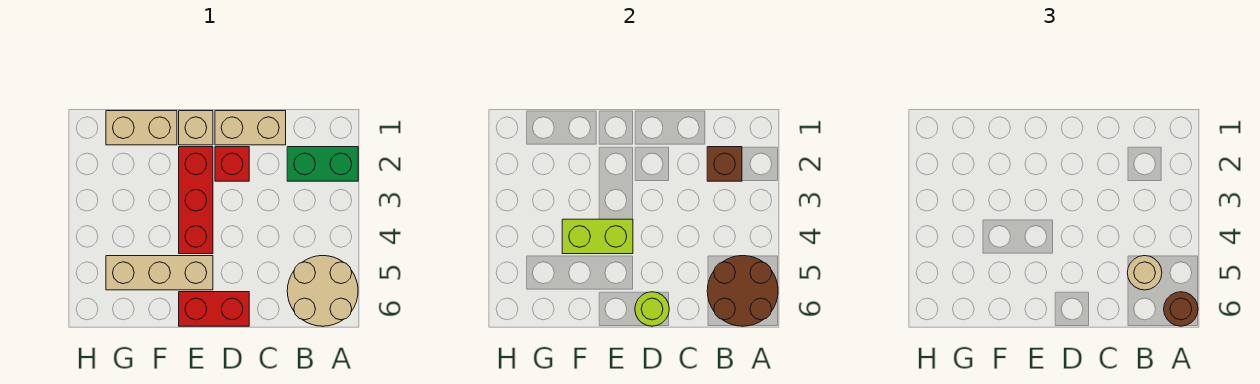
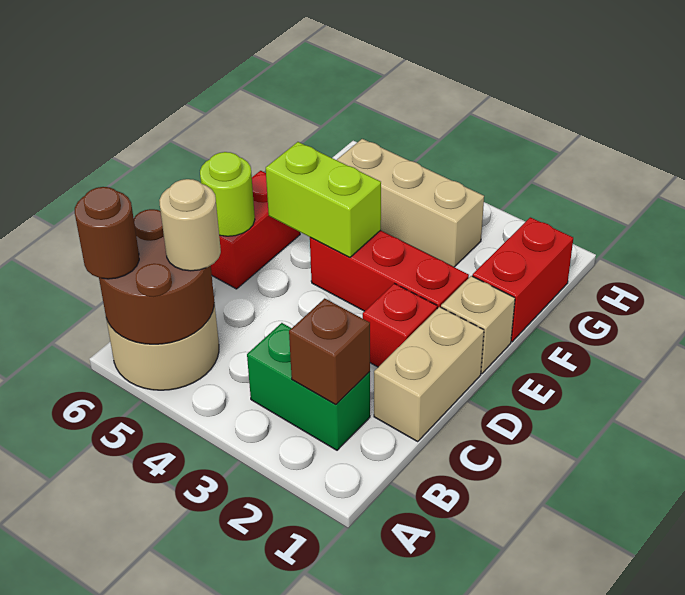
green 1x2 brick [287,147,358,181] -> green 1x2 brick turned to [247,323,370,450]
lime 1x2 brick [562,219,633,254] -> lime 1x2 brick turned to [266,142,381,257]
tan 1x3 brick [106,256,213,290] -> tan 1x3 brick turned to [337,139,484,267]
tan 1x2 brick [106,111,177,145] -> red 1x2 brick [472,217,573,342]

